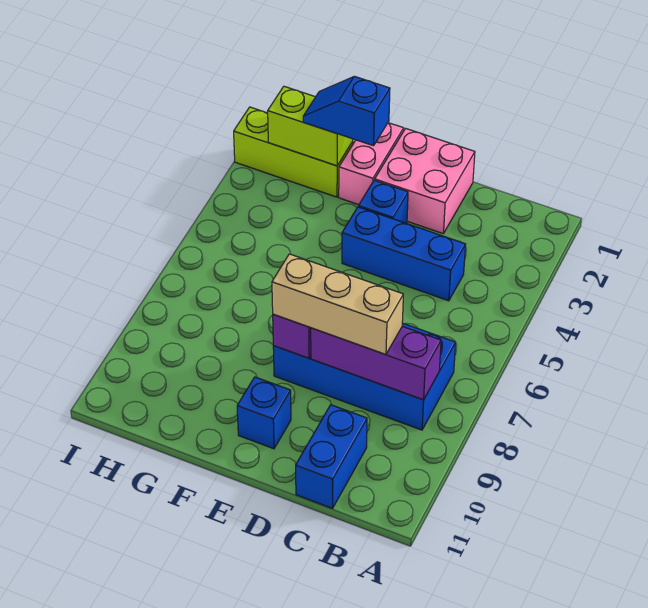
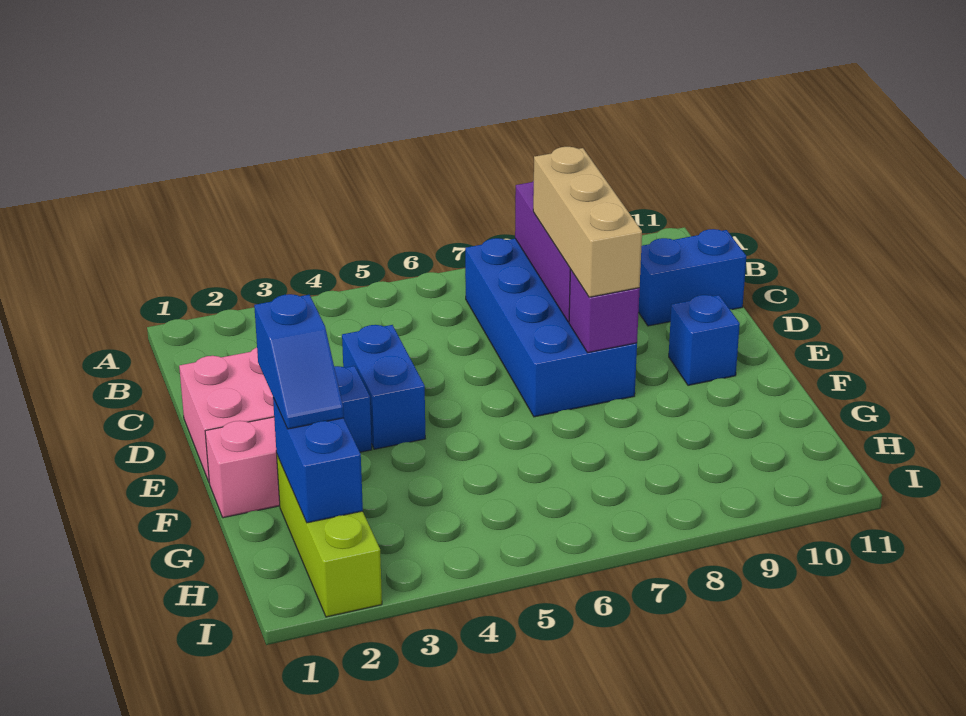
blue 1x3 brick [342,207,466,301] -> blue 1x2 brick [342,325,425,449]
lime 1x2 brick [268,86,353,166] -> blue 1x2 brick [273,398,363,523]

